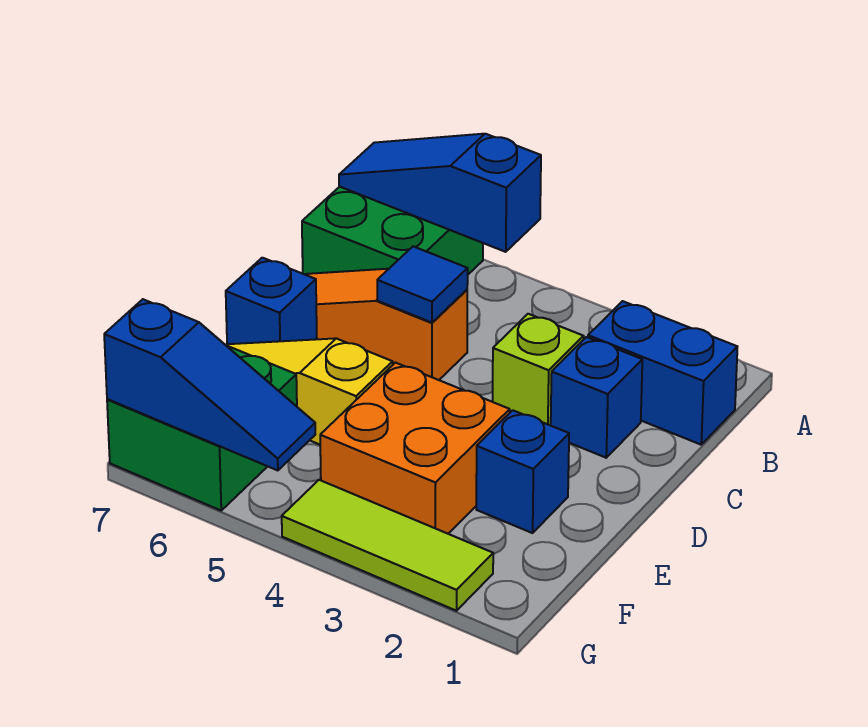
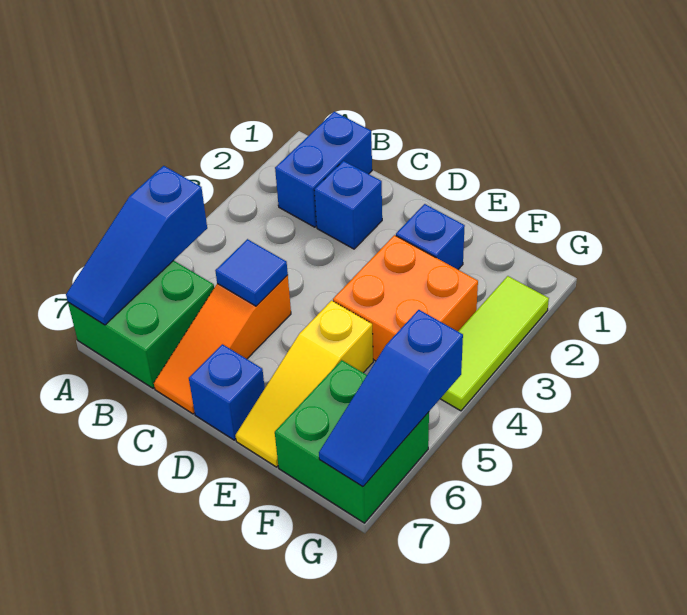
lime 1x1 brick [493,314,584,425] -> none
blue 1x3 slope [104,299,315,471] -> blue 1x3 slope turned to [319,310,463,486]

